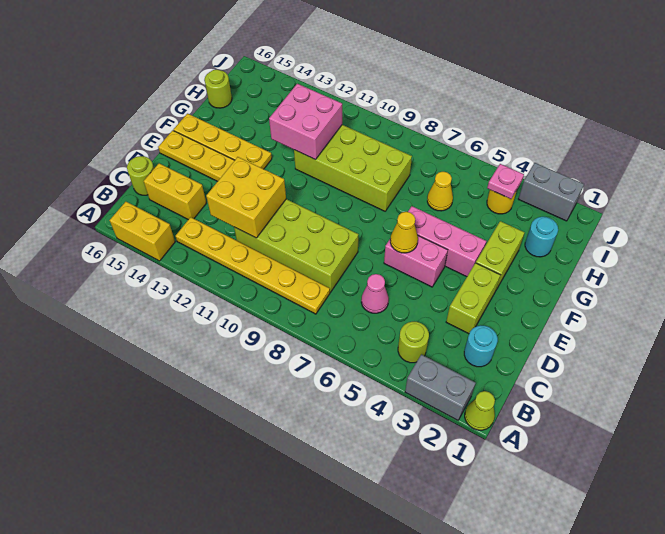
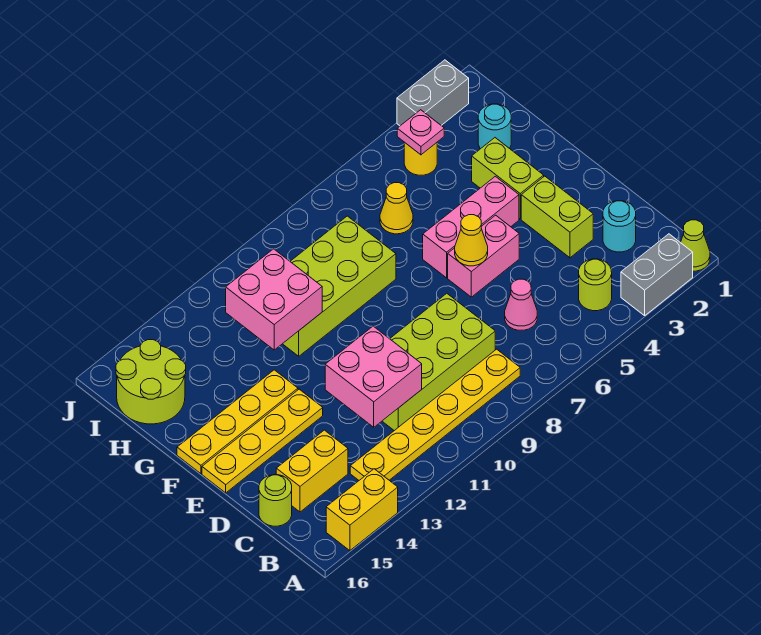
yellow 2x2 brick [206,157,286,238] -> pink 2x2 brick [325,326,422,427]
lime 1x1 round brick [205,70,232,108] -> lime 2x2 round brick [116,340,186,424]

